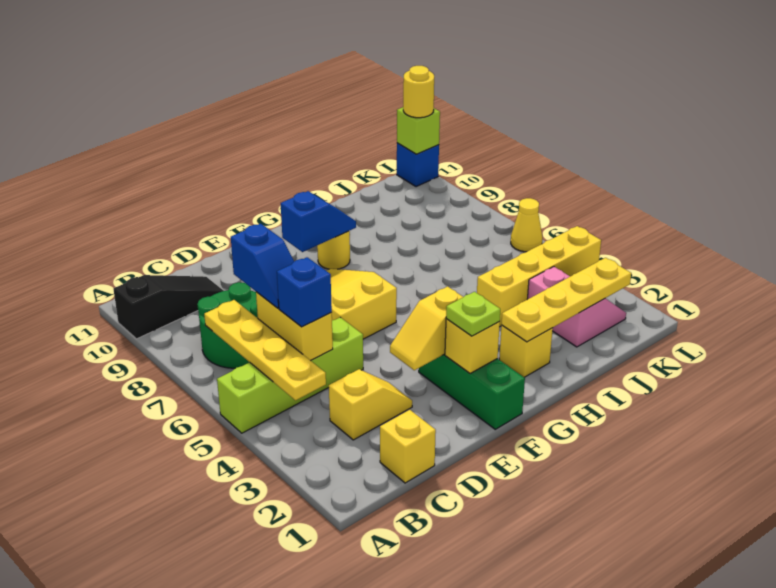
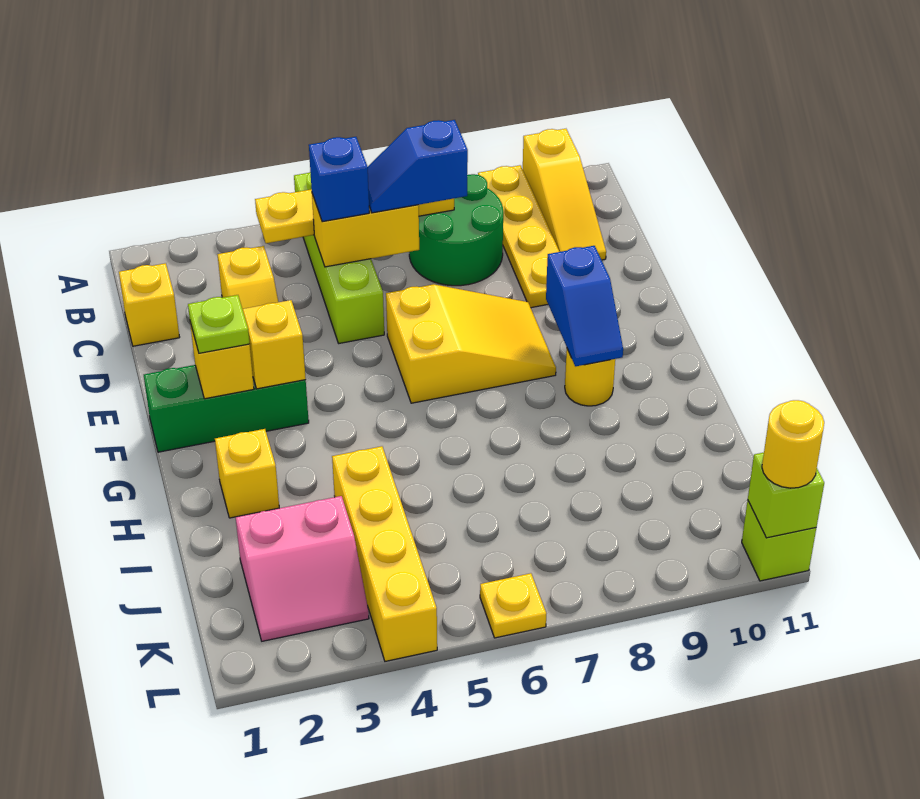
black 1x3 slope [113,275,224,339] -> yellow 1x3 slope [523,129,606,260]
yellow 1x4 plate [502,258,631,342] -> yellow 1x4 plate moved to [478,165,559,308]
yellow 1x1 cone [511,198,542,252] -> yellow 1x1 plate [480,573,546,638]
blue 1x1 brick [397,143,439,187] -> lime 1x1 brick [742,500,816,581]

